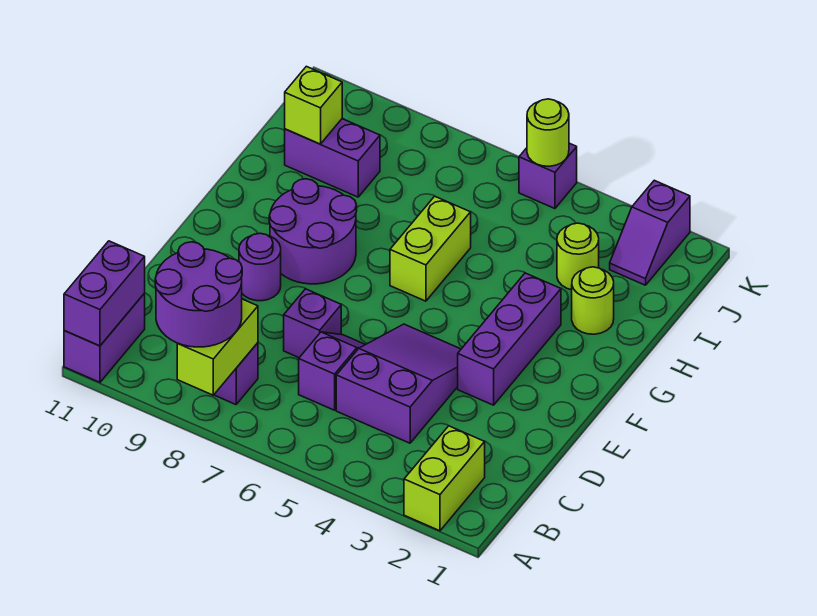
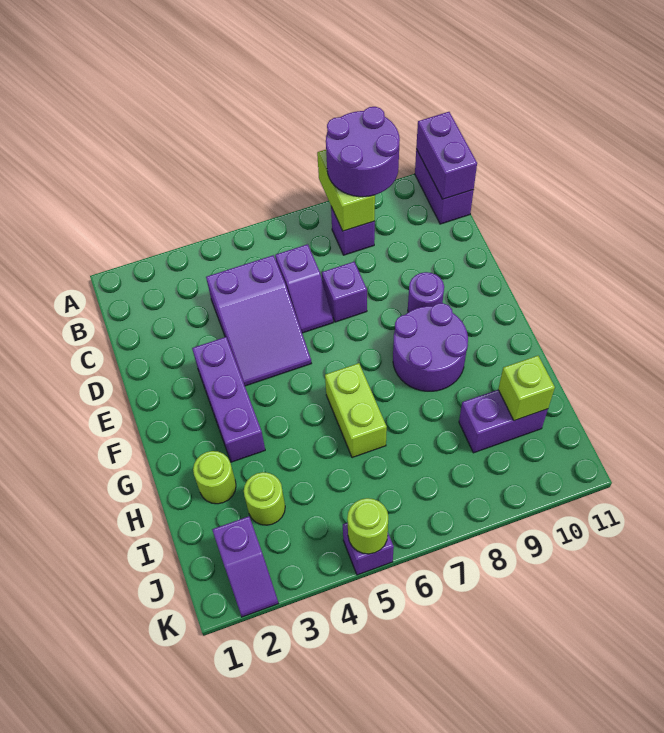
lime 1x2 brick [404,426,485,531] -> none
purple 1x2 slope [610,180,690,285] -> purple 1x2 slope turned to [212,516,279,617]

